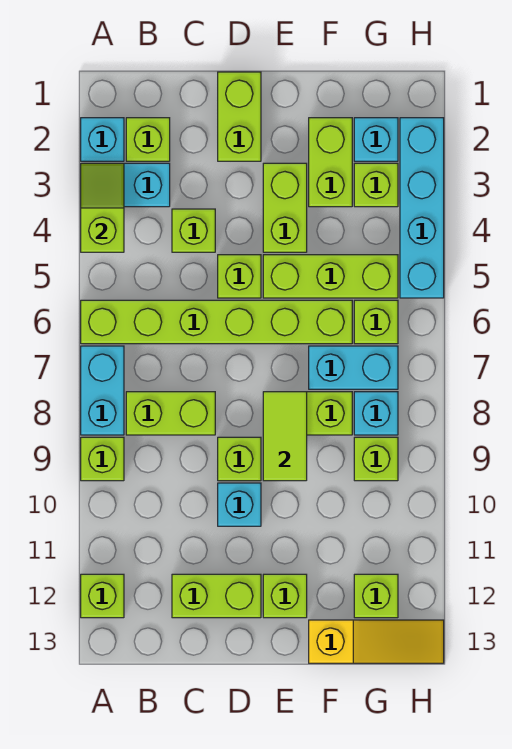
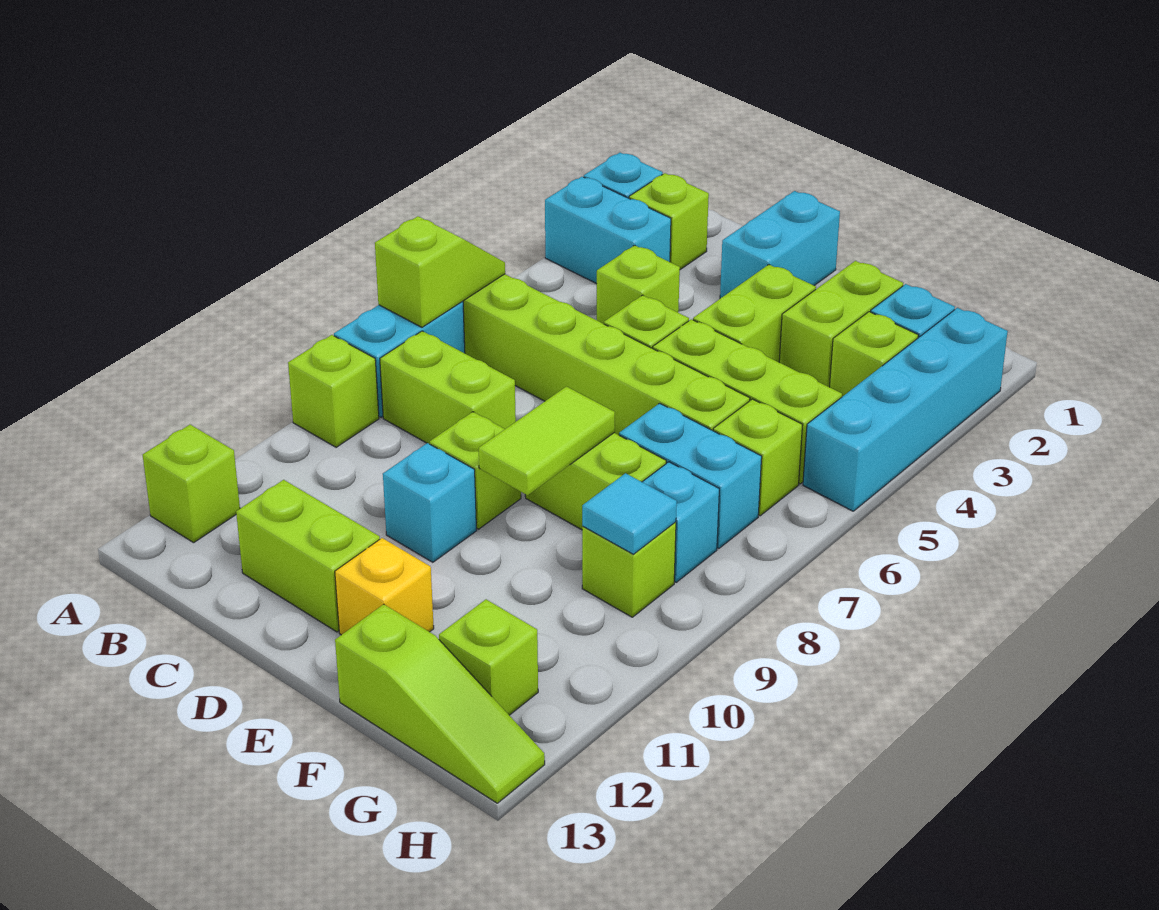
lime 1x2 slope [81,163,124,252] -> lime 1x2 slope moved to [375,216,505,327]
lime 1x2 brick [218,72,261,161] -> cyan 1x2 brick [720,191,840,298]
lime 1x1 brick [263,574,307,618] -> yellow 1x1 brick [335,538,434,635]
yellow 1x3 slope [309,620,444,663] -> lime 1x3 slope [335,604,545,803]
none -> cyan 1x1 tile [582,473,677,554]

